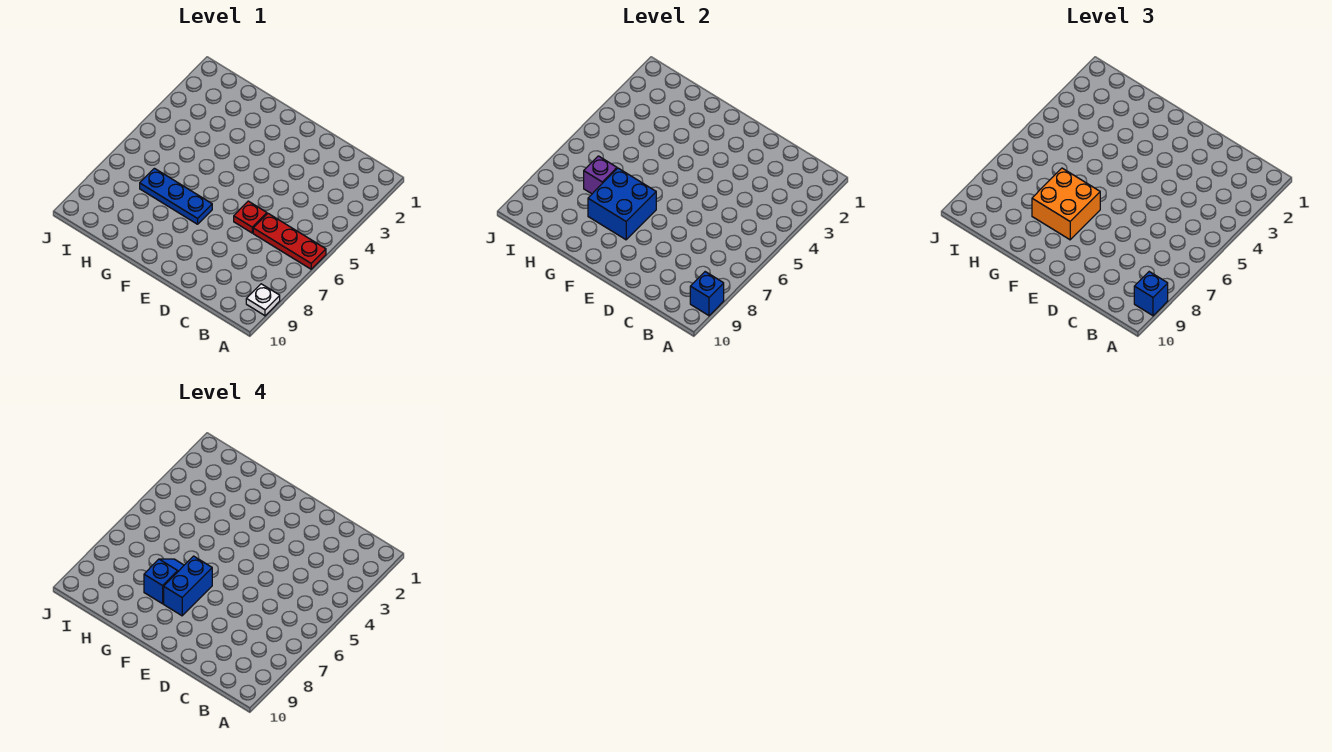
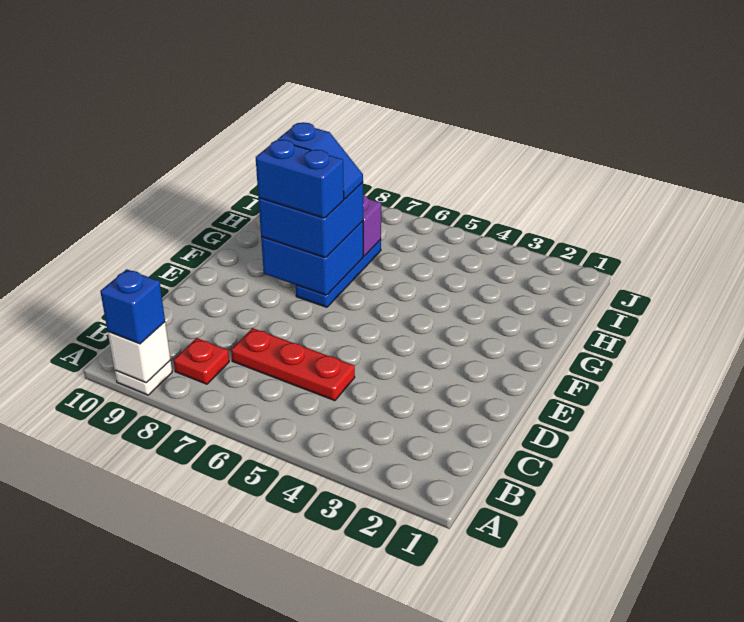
red 1x3 plate [253,214,326,269] -> red 1x3 plate turned to [231,328,355,401]
blue 1x1 brick [690,272,724,316] -> white 1x1 brick [108,322,171,383]
red 1x1 plate [234,201,267,233] -> red 1x1 plate moved to [174,338,229,384]
orange 2x2 brick [1032,168,1100,240] -> blue 2x2 brick [258,182,363,258]

